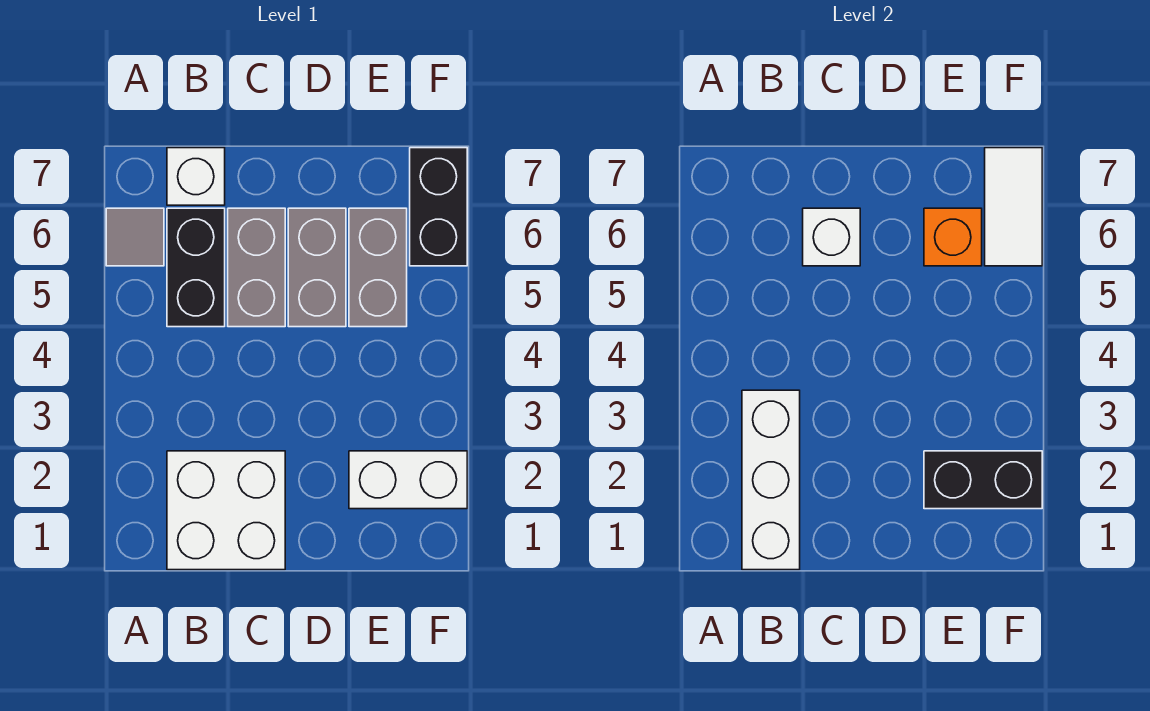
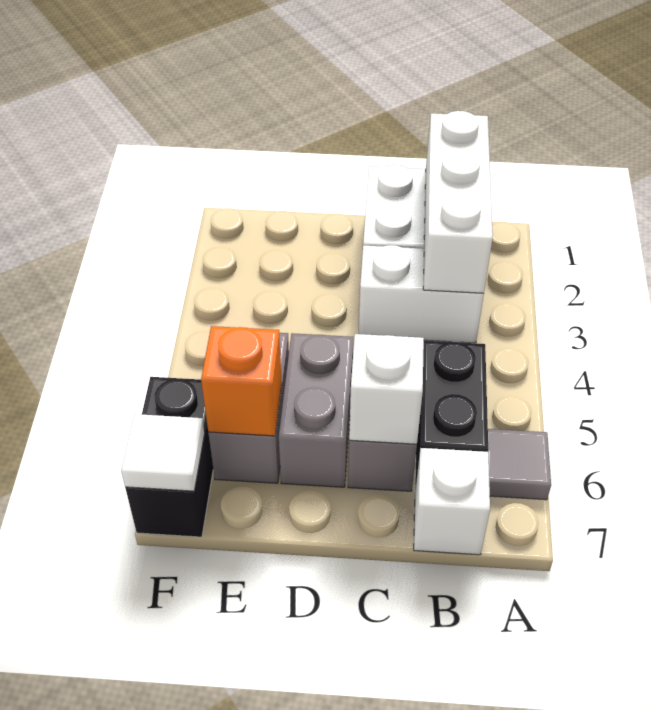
white 1x2 brick [349,451,467,509] -> white 1x2 brick moved to [359,245,484,343]
black 1x2 brick [924,451,1042,509] -> none
white 1x2 tile [985,148,1042,266] -> white 1x1 tile [121,414,204,491]

